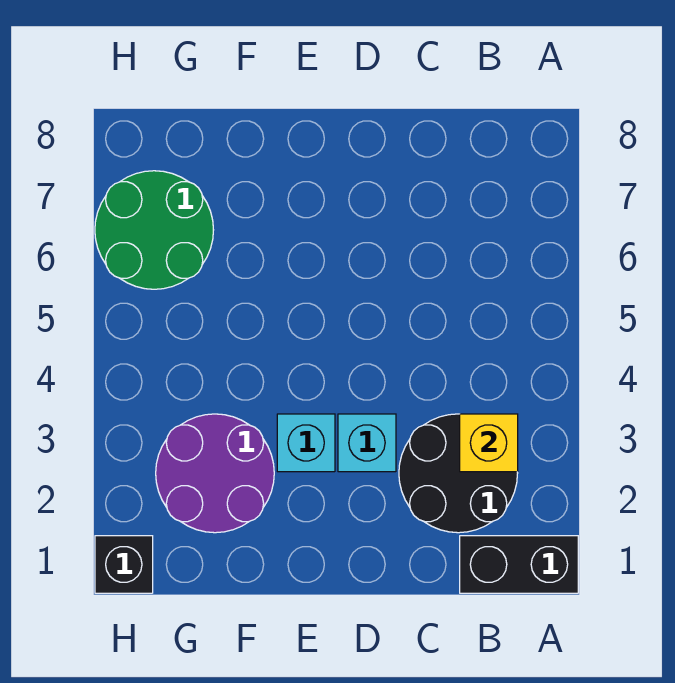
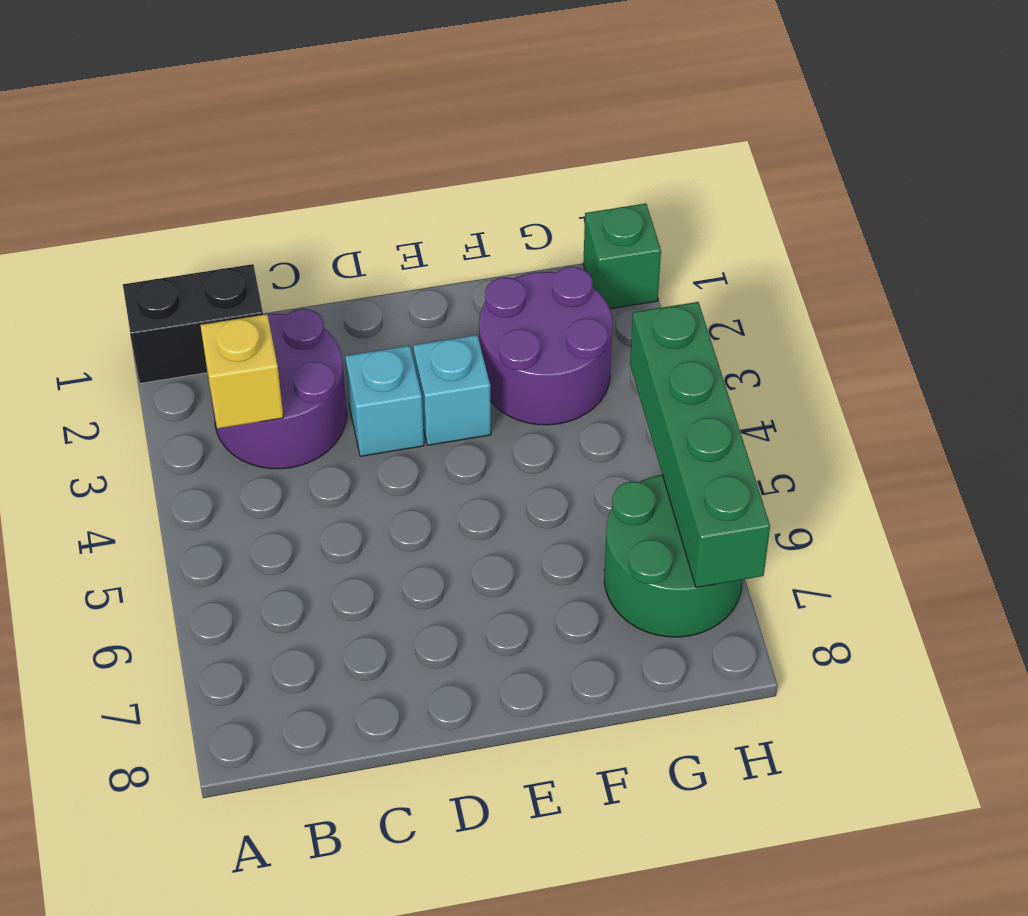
black 2x2 round brick [399,414,518,533] -> purple 2x2 round brick [209,309,347,469]
black 1x1 brick [95,536,153,593] -> green 1x1 brick [583,204,661,309]
none -> green 1x4 brick [630,302,770,588]

